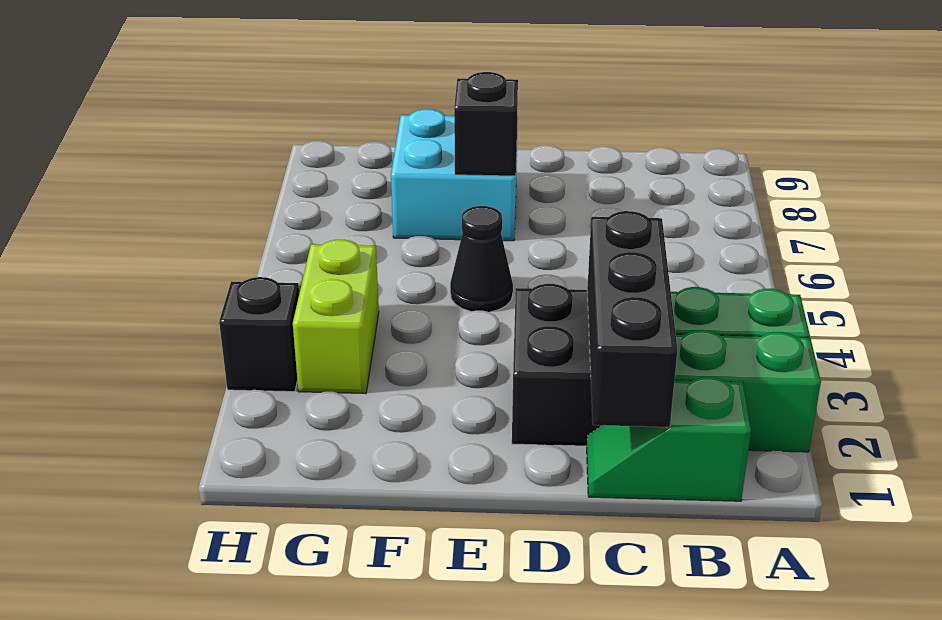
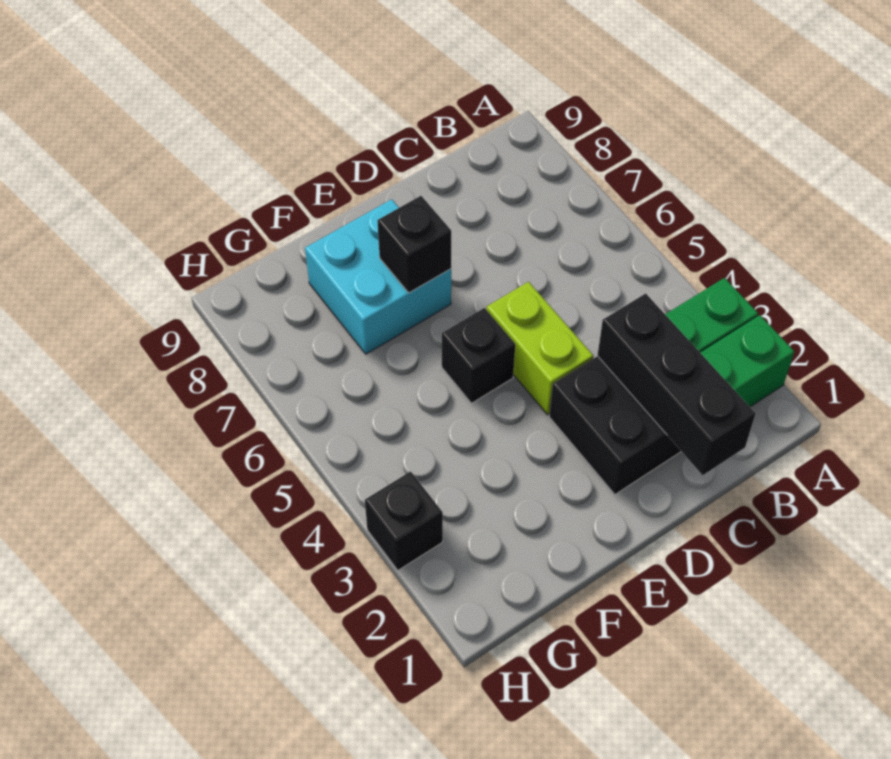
green 1x2 slope [587,377,751,501] -> none
black 1x1 cone [450,206,513,312] -> black 1x1 brick [442,308,515,403]
lime 1x2 brick [293,239,379,394] -> lime 1x2 brick moved to [486,282,593,415]

